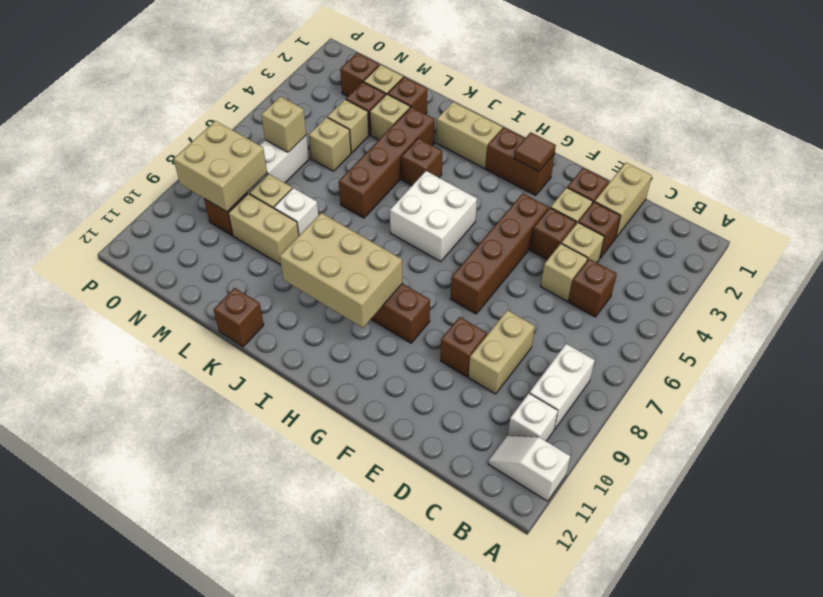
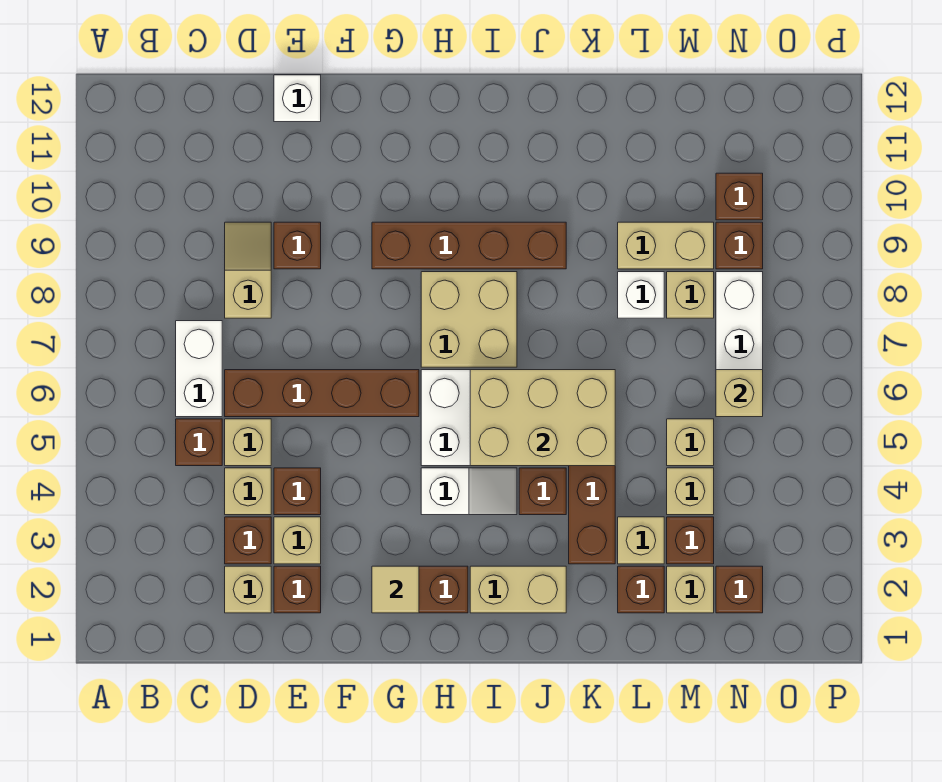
white 1x2 slope [488,436,570,501] -> white 1x2 slope moved to [421,468,517,515]
white 1x2 brick [530,344,595,429] -> white 1x2 brick moved to [176,321,222,417]
white 1x1 brick [508,393,558,441] -> white 1x1 brick moved to [274,75,321,122]
tan 1x2 brick [595,163,652,237] -> tan 1x1 brick [225,566,271,613]
tan 1x2 brick [468,310,535,394] -> tan 1x2 slope [225,222,271,318]
brown 1x4 brick [450,193,548,314] -> brown 1x4 brick turned to [225,370,419,417]
brown 1x1 tile [514,132,556,171] -> tan 1x1 tile [372,566,419,613]
tan 2x3 brick [280,213,402,328] -> tan 2x3 brick moved to [470,370,615,466]
brown 1x1 brick [214,288,264,347] -> brown 1x1 brick moved to [716,173,763,220]
tan 2x2 brick [174,121,267,212] -> tan 2x2 brick moved to [421,272,517,367]

